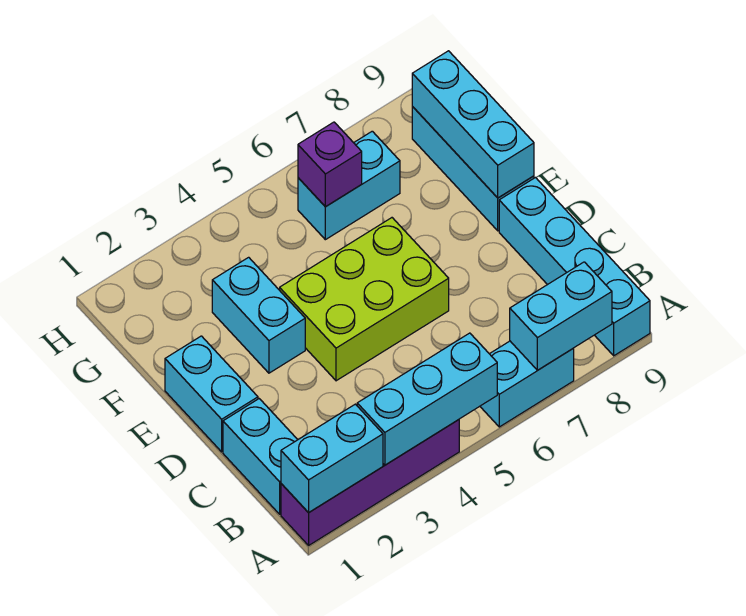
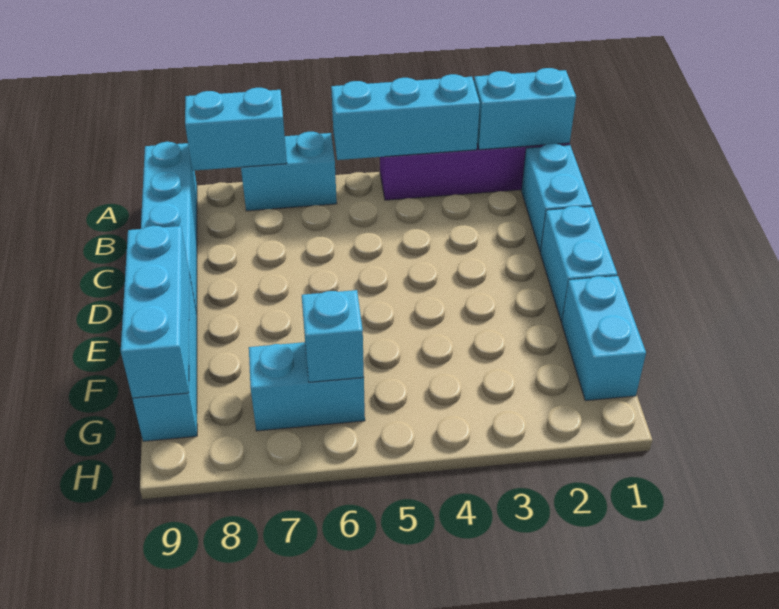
lime 2x3 brick [280,218,449,381] -> none
cyan 1x2 brick [212,257,305,373] -> cyan 1x2 brick moved to [562,276,646,401]
purple 1x1 brick [298,122,362,207] -> cyan 1x1 brick [302,290,364,382]

